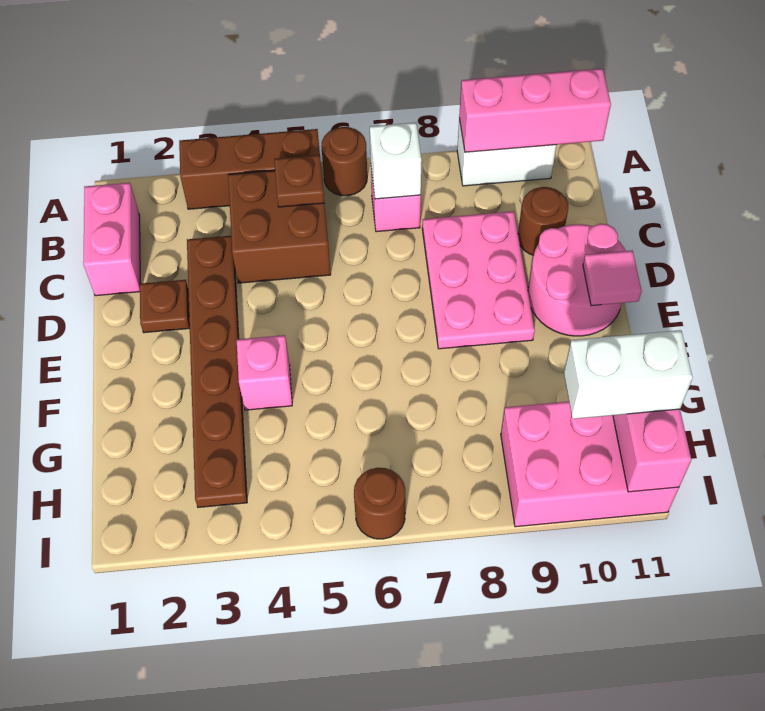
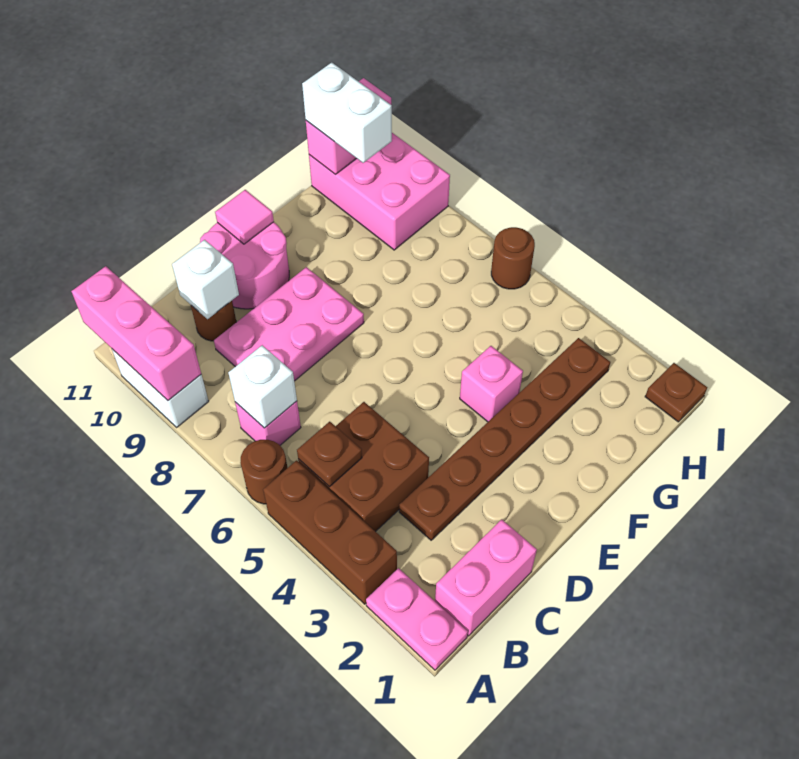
none -> pink 1x2 plate [366,568,468,670]
none -> white 1x1 brick [172,240,239,319]
brown 1x1 plate [140,280,190,333] -> brown 1x1 plate moved to [645,363,707,422]

